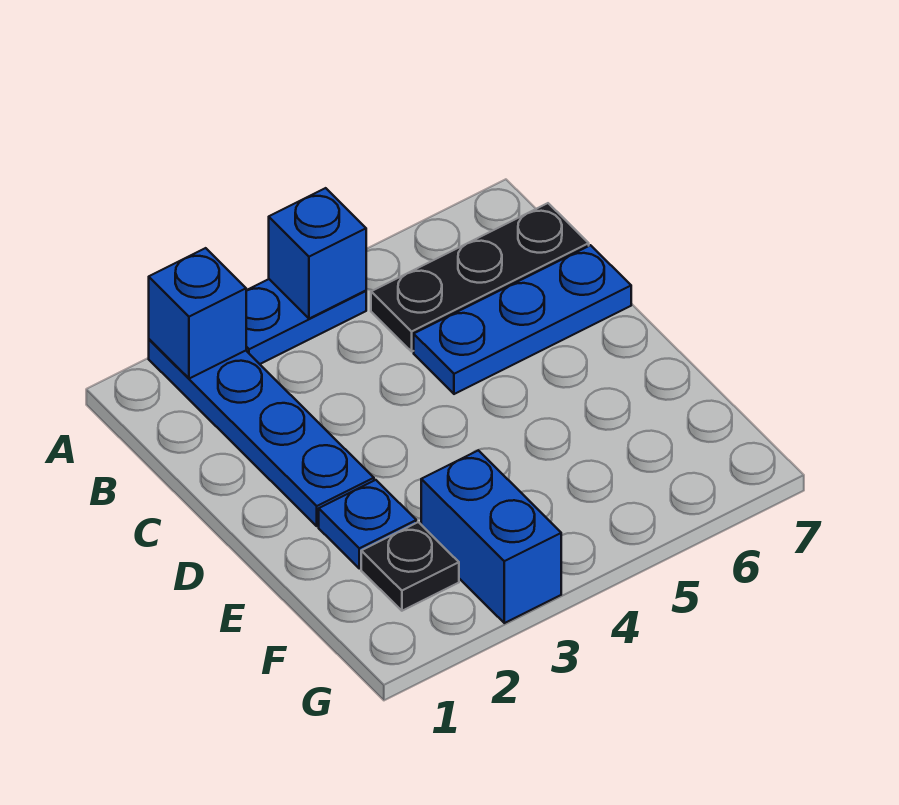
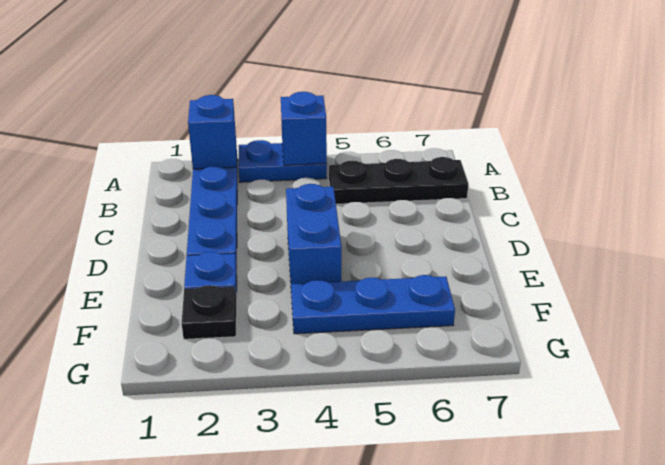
blue 1x3 plate [414,245,631,394] -> blue 1x3 plate moved to [291,275,455,334]
blue 1x2 brick [421,450,561,623] -> blue 1x2 brick moved to [286,184,342,284]

